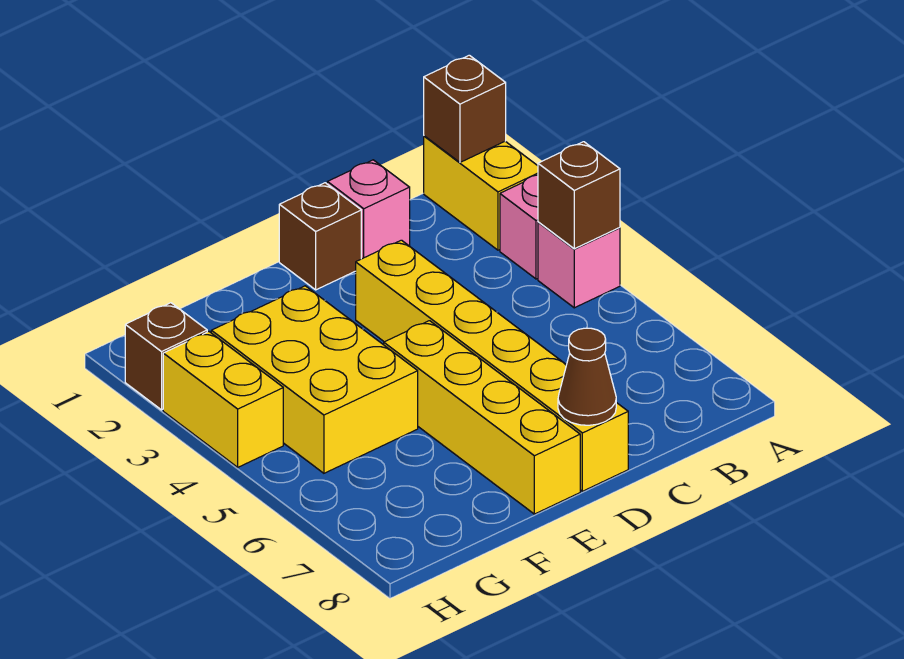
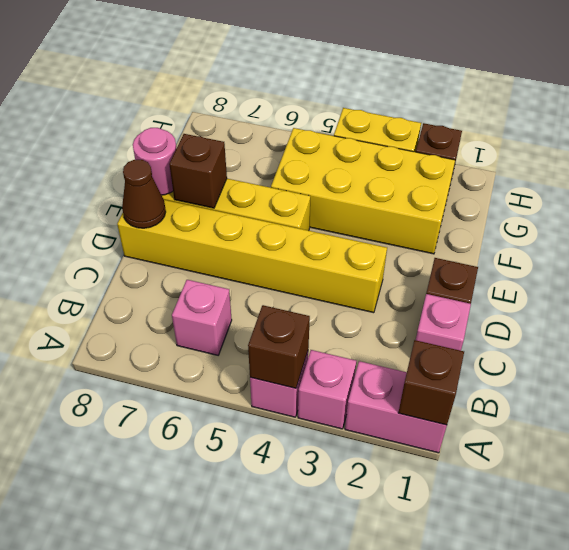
yellow 1x2 brick [424,136,538,250] -> pink 1x2 brick [345,361,447,453]
none -> pink 1x1 brick [172,280,232,355]
none -> brown 1x1 brick [169,134,227,208]
none -> pink 1x1 round brick [133,128,176,195]
yellow 2x3 brick [211,286,418,473] -> yellow 2x4 brick [271,128,455,254]

